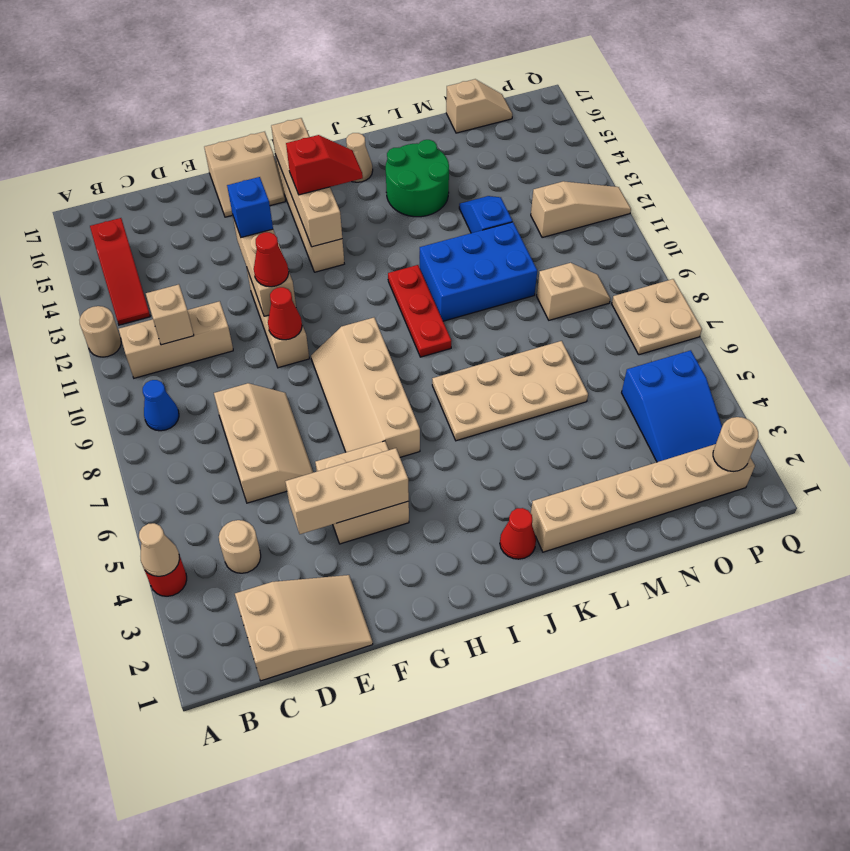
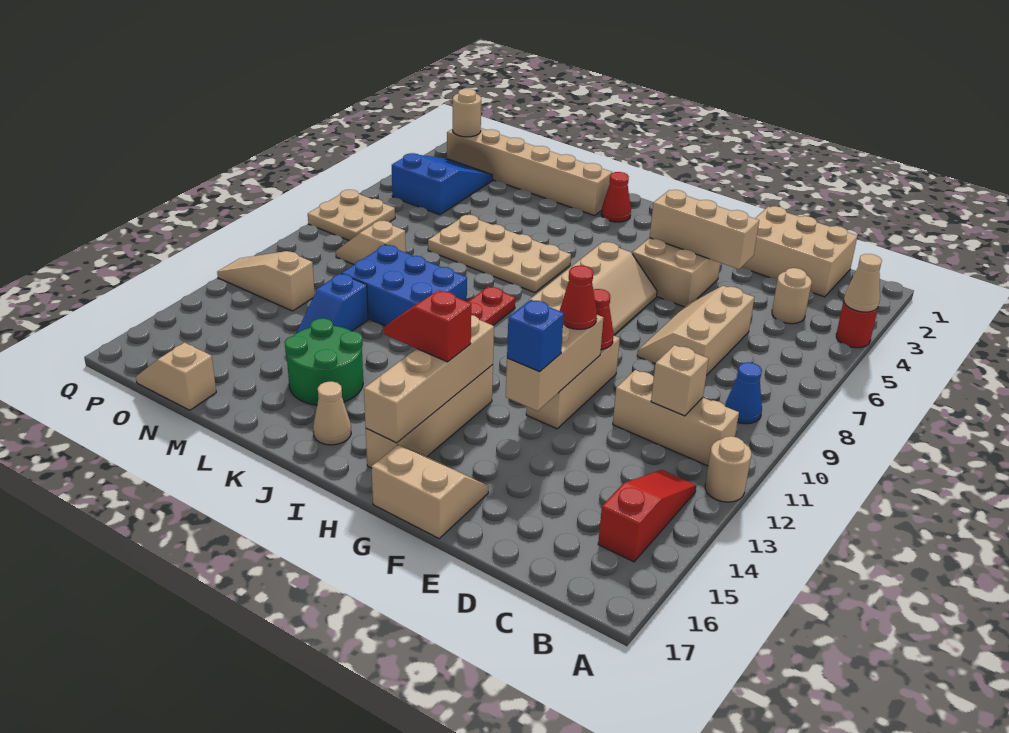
tan 2x3 slope [235,575,373,681] -> tan 2x3 brick [742,206,857,297]

